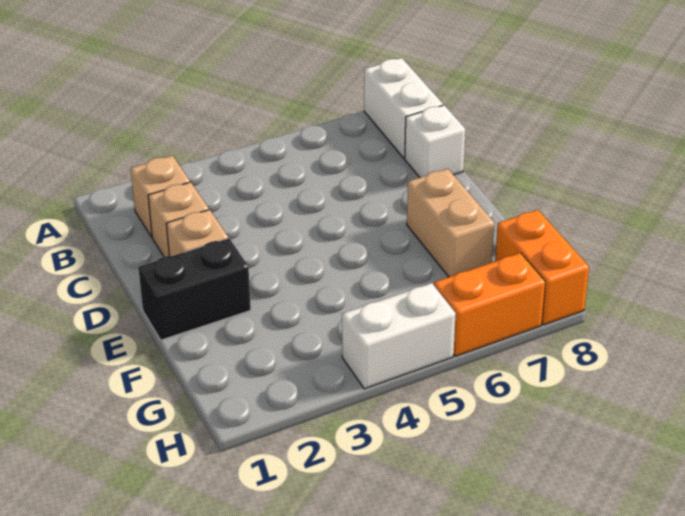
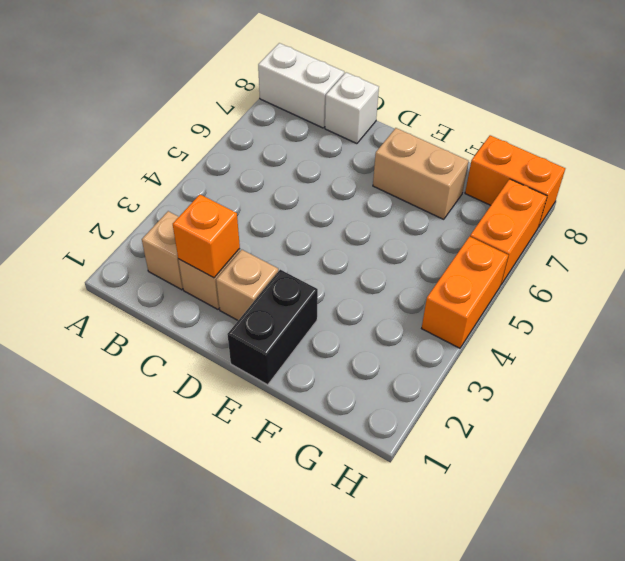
none -> orange 1x1 brick [173,194,240,278]
white 1x2 brick [342,283,456,389] -> orange 1x2 brick [422,237,508,348]

